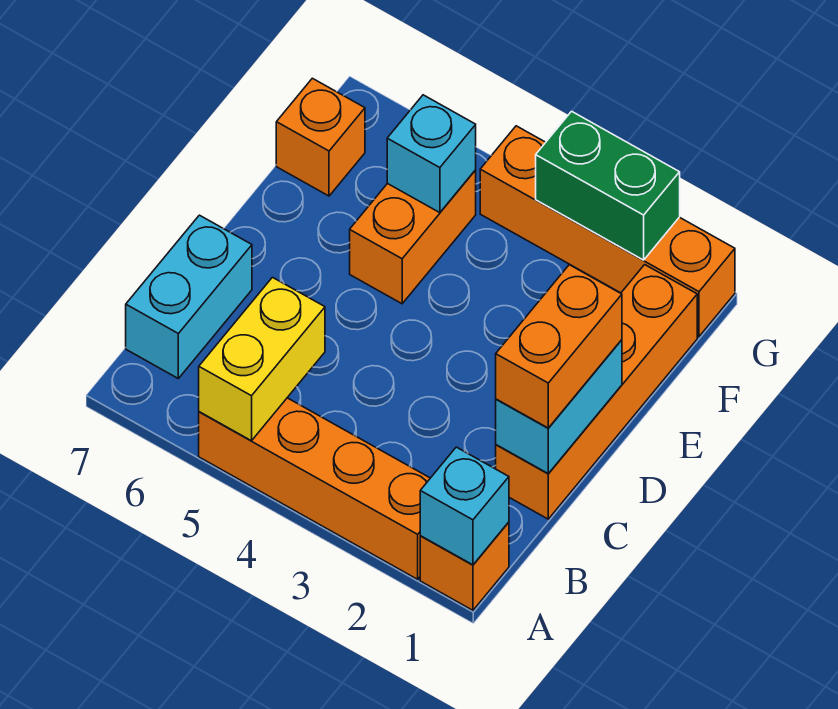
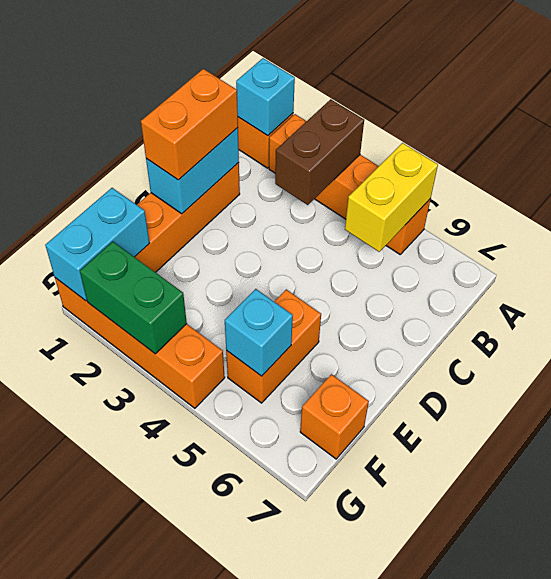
none -> brown 1x2 brick [275,99,364,205]
cyan 1x2 brick [126,215,252,378] -> cyan 1x2 brick moved to [45,188,149,301]

